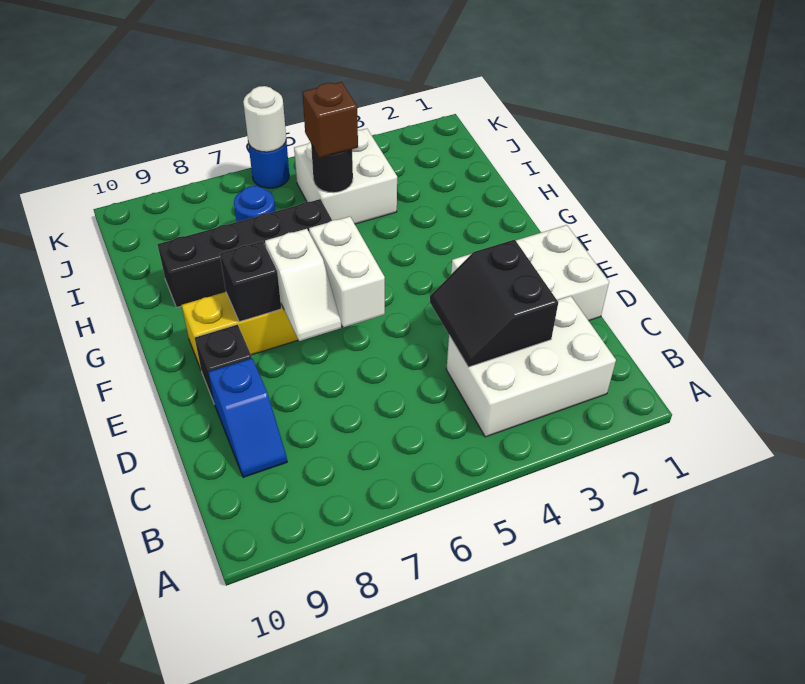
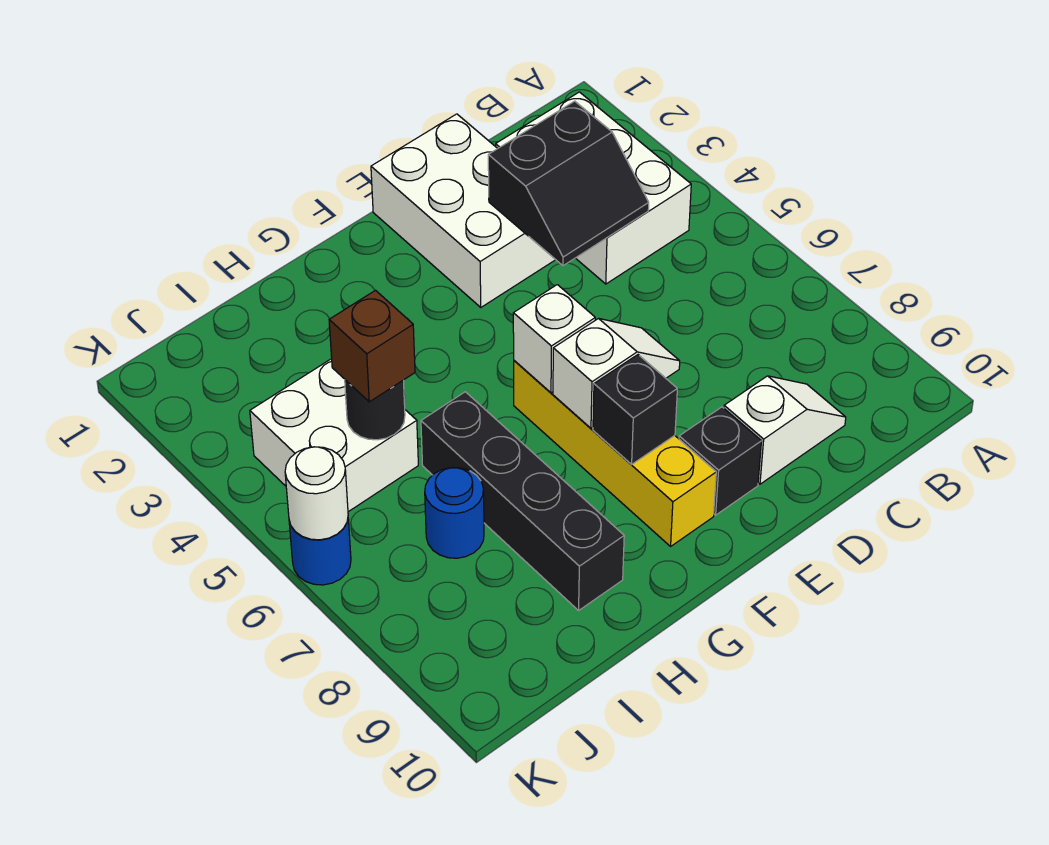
blue 1x2 slope [208,358,287,477] -> white 1x2 slope [724,376,846,484]
white 1x2 brick [309,217,385,327] -> white 1x1 brick [513,285,595,393]

